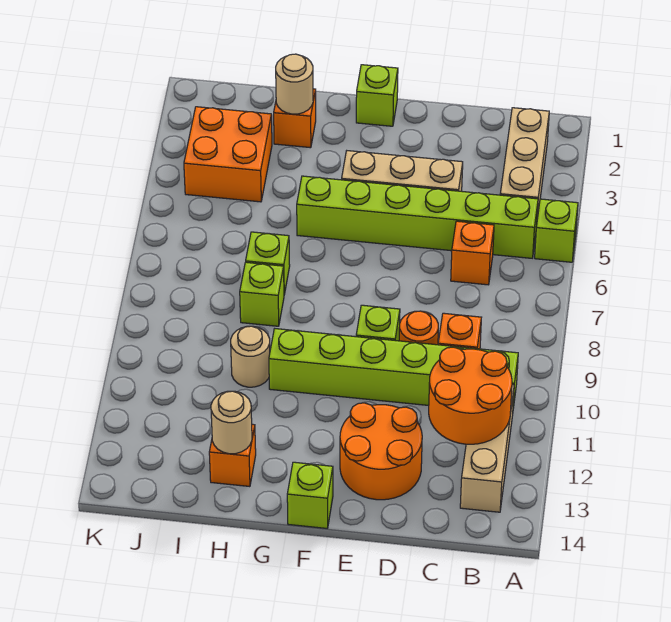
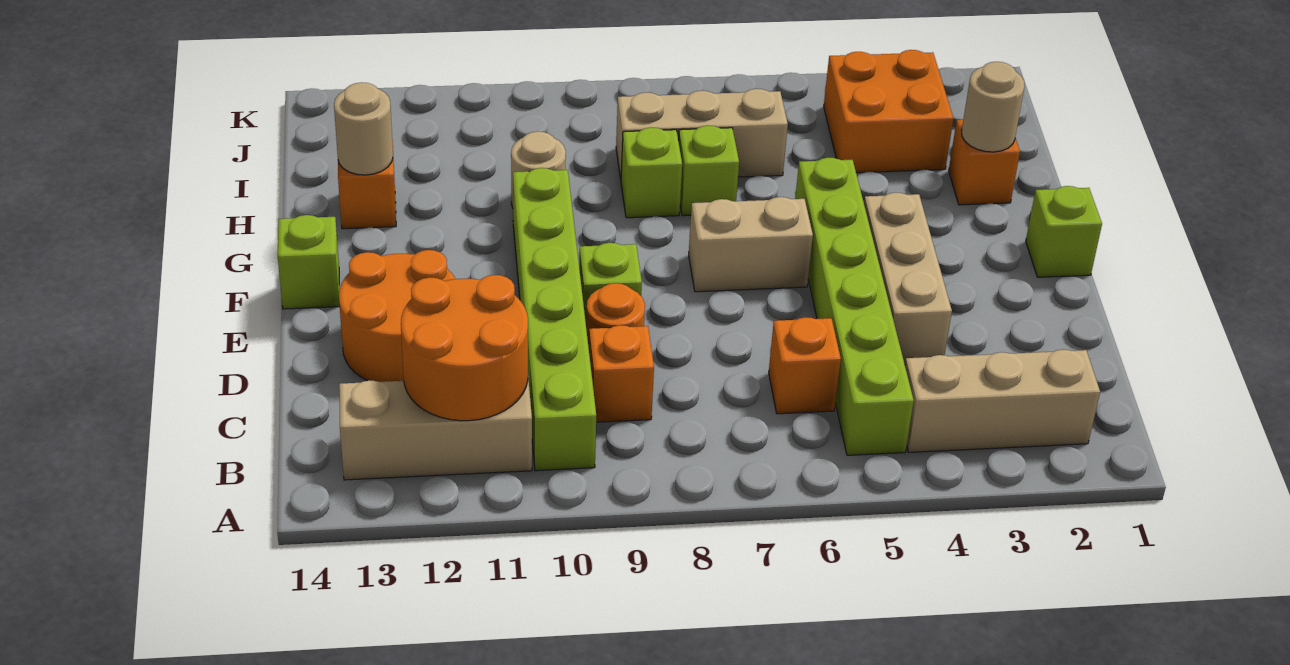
lime 1x1 brick [535,199,578,262] -> none
none -> tan 1x2 brick [689,197,813,292]
none -> tan 1x3 brick [616,89,788,179]

